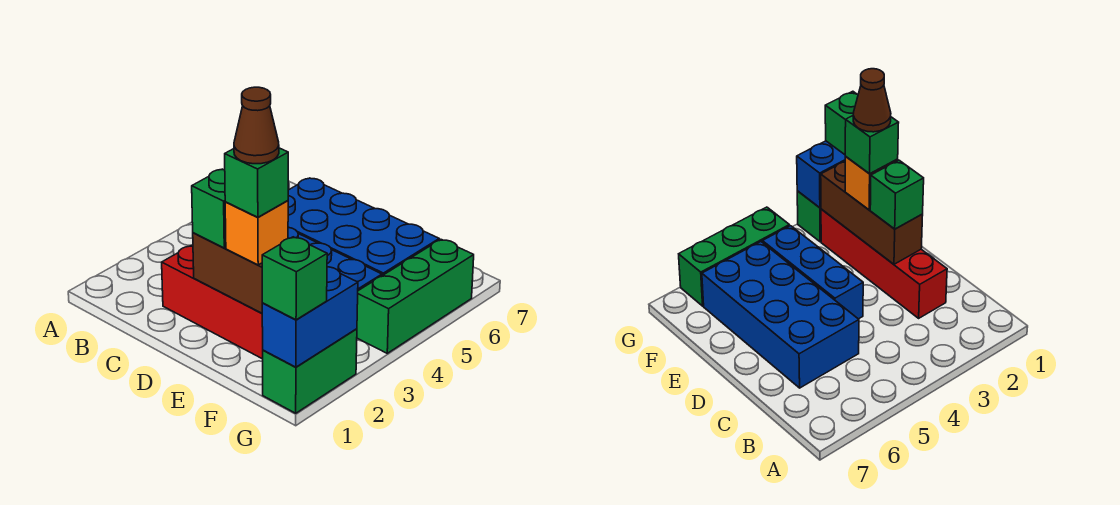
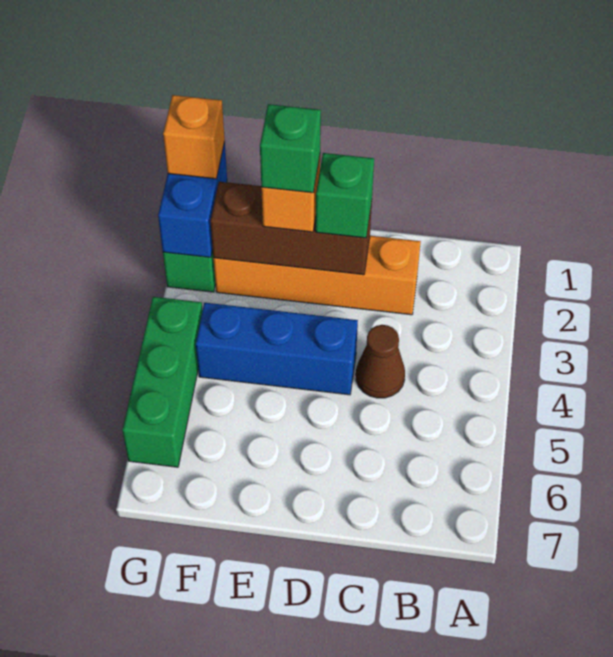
red 1x4 brick [162,245,263,359] -> orange 1x4 brick [213,236,421,315]
blue 2x4 brick [288,178,439,276] -> none
brown 1x1 cone [234,87,279,164] -> brown 1x1 cone moved to [356,325,405,398]
green 1x1 brick [262,237,327,320] -> orange 1x1 brick [163,95,225,179]

